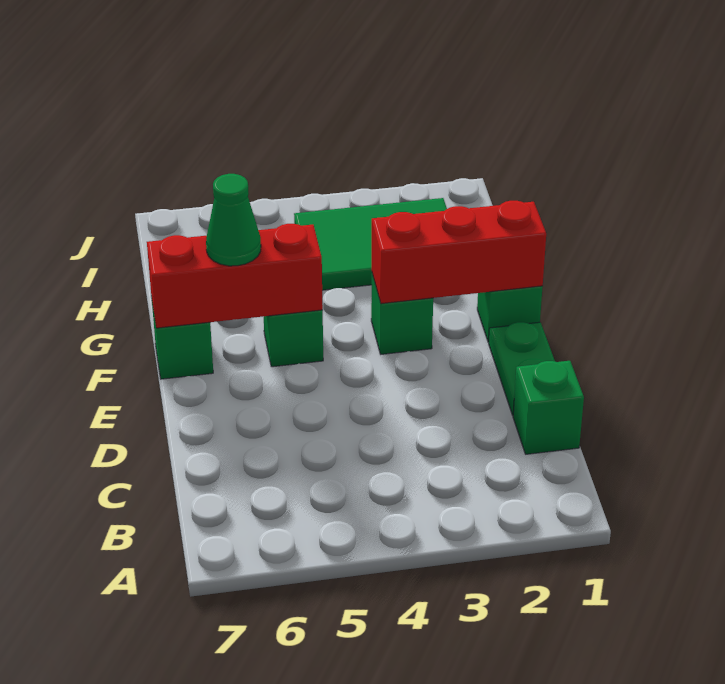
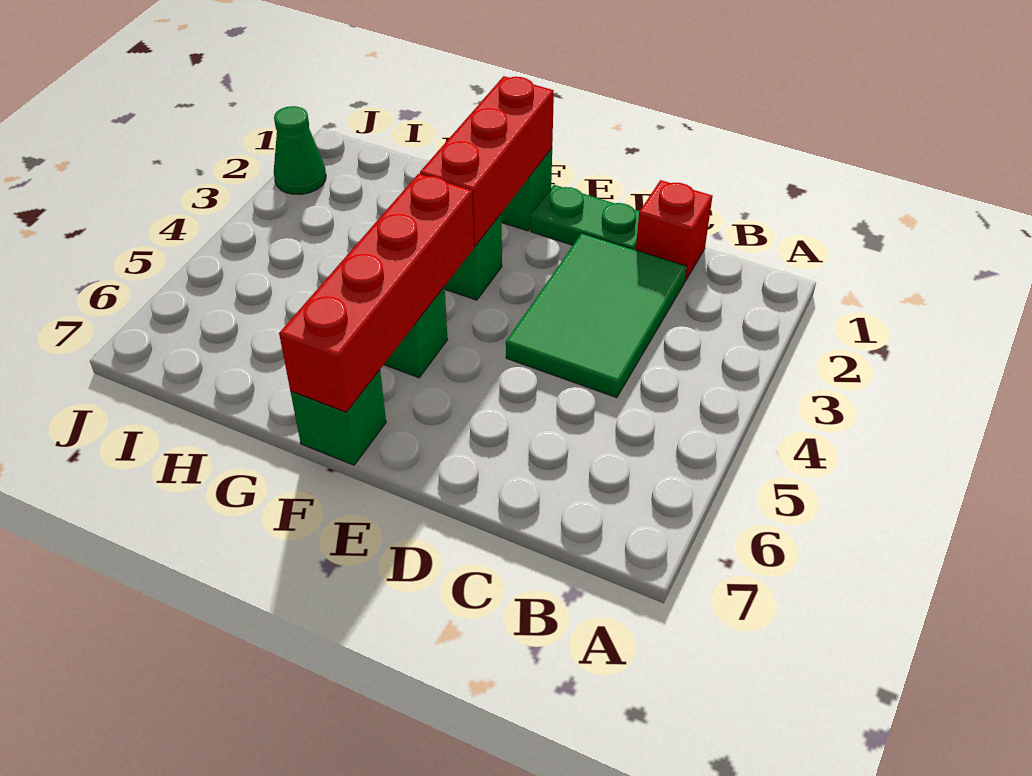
green 1x1 brick [513,361,584,454] -> red 1x1 brick [636,180,713,281]
red 1x3 brick [147,224,323,328] -> red 1x4 brick [279,174,474,412]
green 1x1 cone [206,174,261,266] -> green 1x1 cone moved to [274,106,326,194]
green 2x3 tile [294,198,447,290] -> green 2x3 tile moved to [506,233,687,398]

